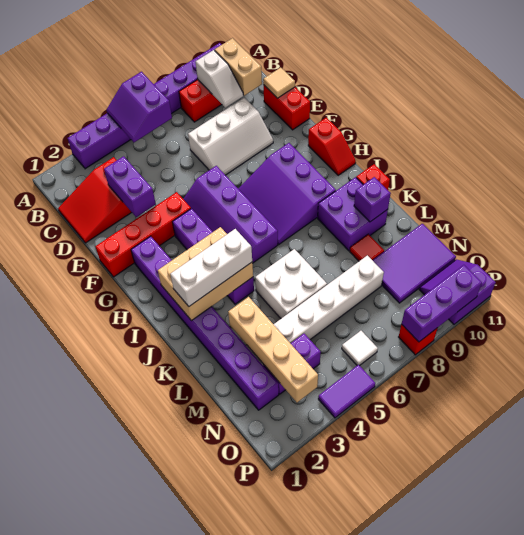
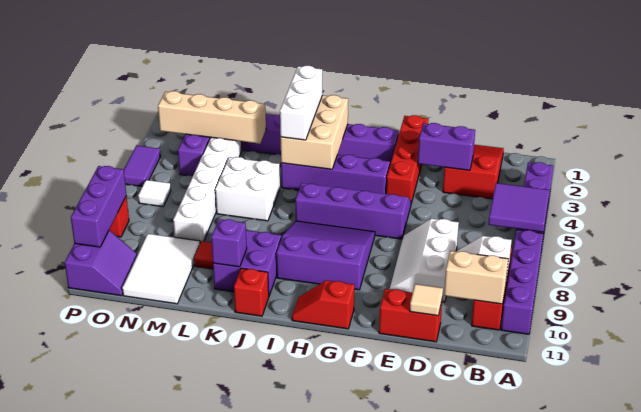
purple 2x2 slope [106,72,172,142] -> purple 2x2 tile [488,183,550,232]
purple 2x3 tile [373,224,456,303] -> white 2x3 tile [122,234,200,304]

